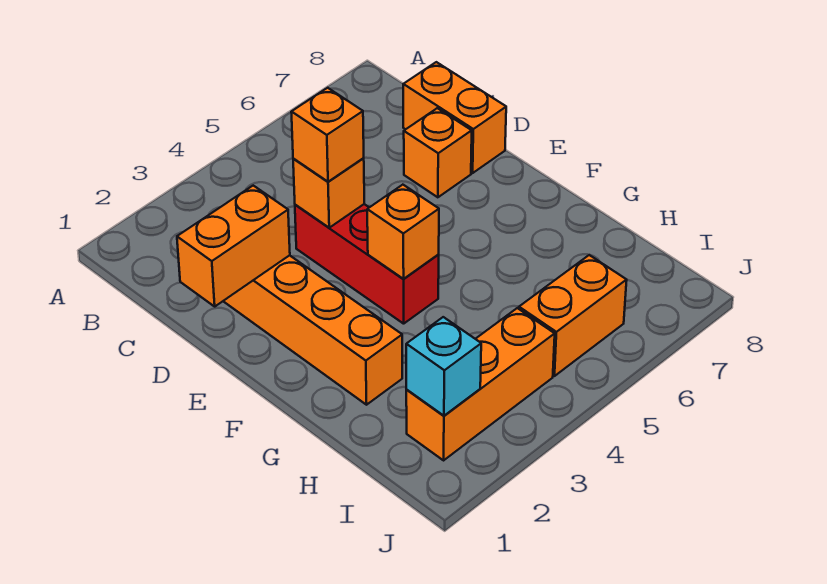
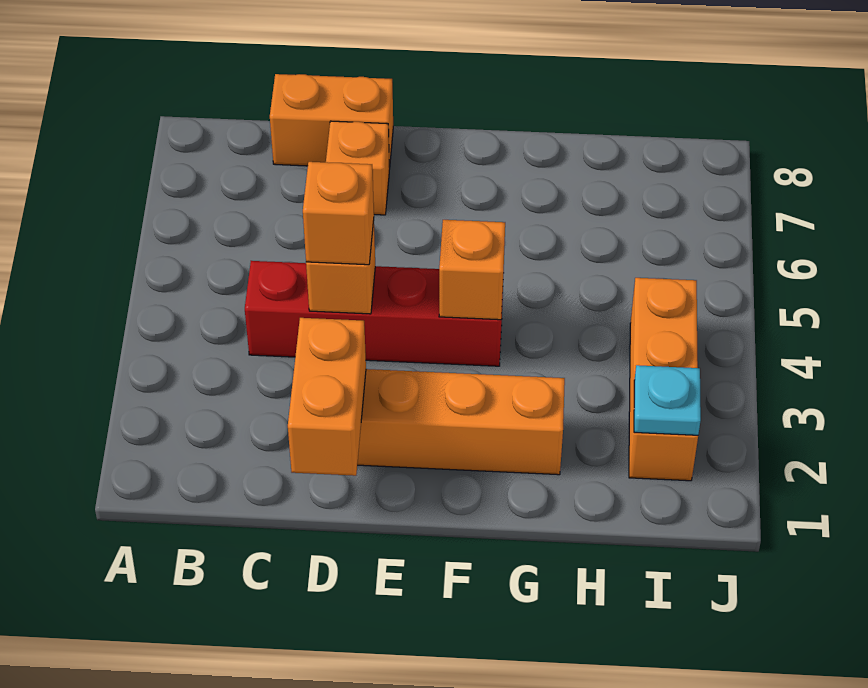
red 1x3 brick [295,204,439,324] -> red 1x4 brick [245,261,503,366]
cyan 1x1 brick [406,317,481,416] -> cyan 1x1 plate [634,365,701,435]
orange 1x2 brick [519,255,627,376] -> none

